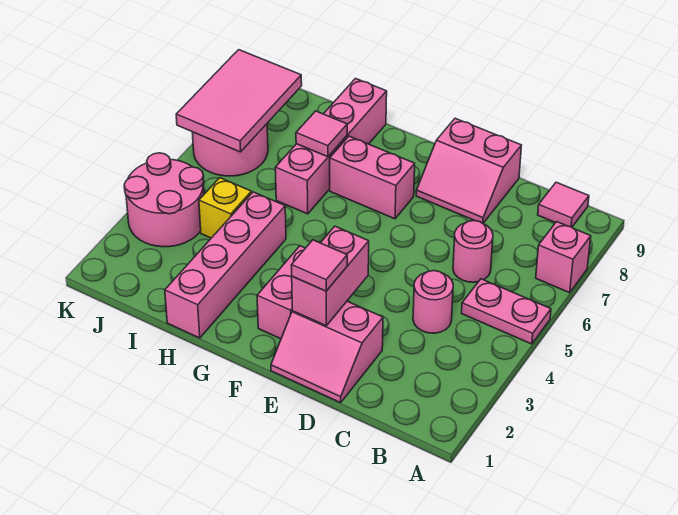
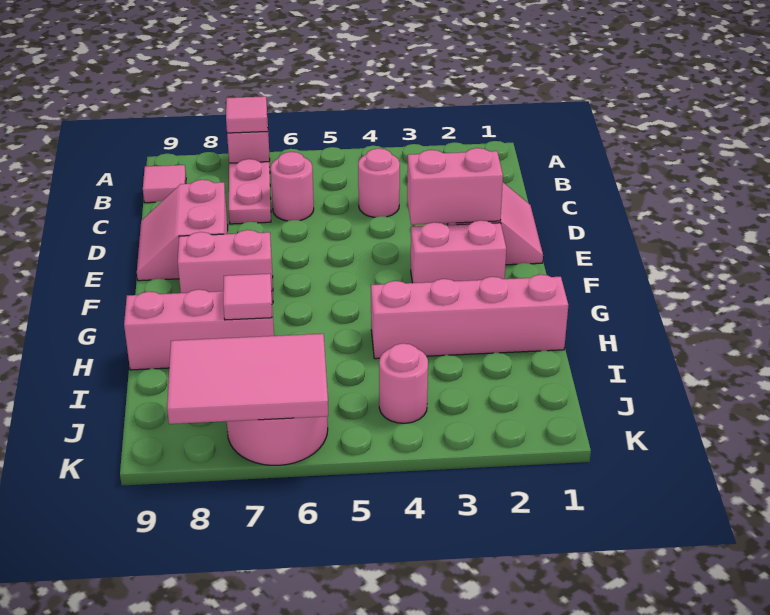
pink 1x2 plate [462,279,551,344] -> pink 1x2 plate moved to [229,159,271,224]
pink 2x2 slope [416,118,522,223] -> pink 2x2 slope turned to [137,180,228,281]
pink 1x1 tile [292,240,347,291] -> pink 1x1 tile moved to [226,96,268,133]
pink 1x2 brick [330,136,415,219] -> pink 1x2 brick turned to [178,230,273,303]
pink 1x4 brick [275,79,387,214] -> pink 1x3 brick [124,289,274,370]
yellow 1x1 brick [199,178,252,238] -> none
pink 2x2 round brick [124,153,204,247] -> pink 1x1 round brick [379,343,428,423]

